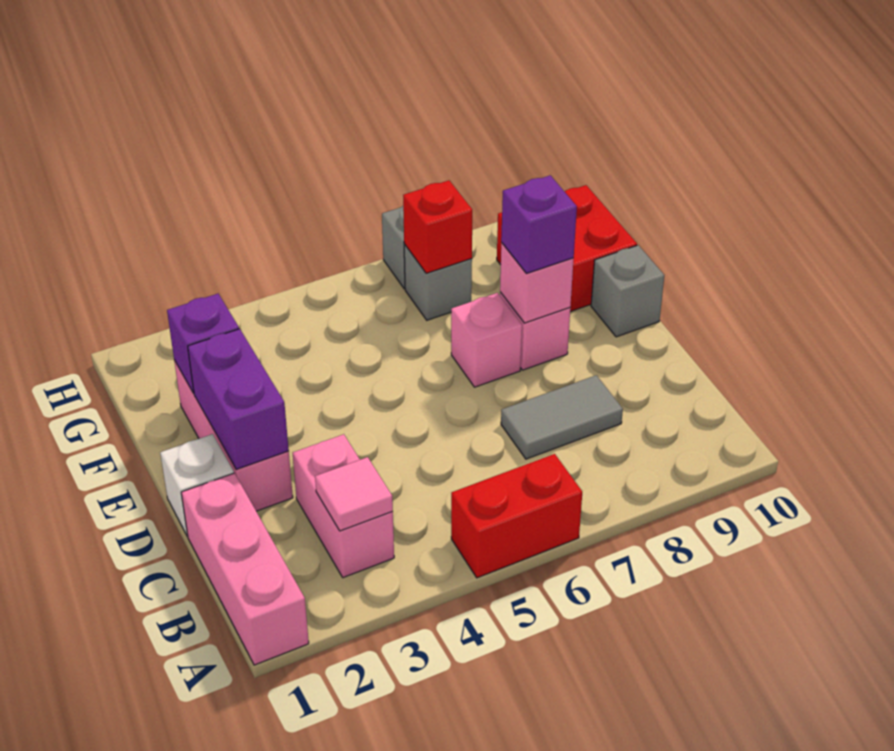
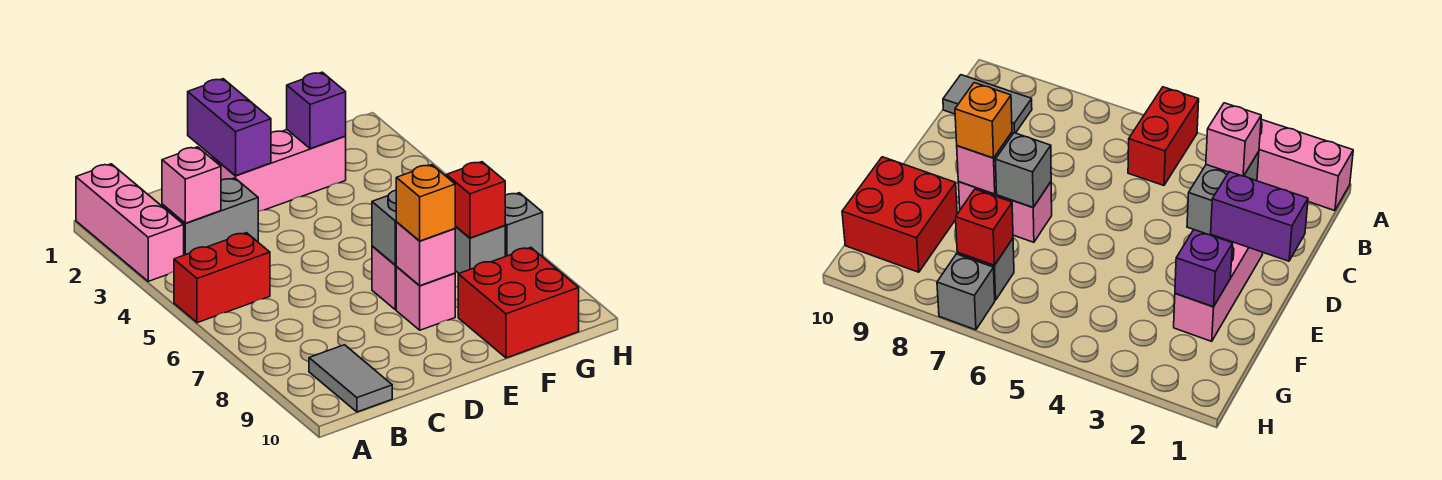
pink 1x3 brick [181,473,309,665] -> pink 1x3 brick turned to [76,164,184,281]
red 1x2 brick [451,454,582,578] -> red 1x2 brick turned to [174,233,270,323]
pink 1x2 brick [293,434,394,578] -> grey 1x2 brick [162,178,258,255]
pink 1x1 tile [315,457,393,531] -> pink 1x1 brick [162,147,221,223]
grey 1x2 tile [501,375,623,459] -> grey 1x2 tile moved to [309,345,392,412]
white 1x1 brick [160,434,234,536] -> none
purple 1x2 brick [188,329,289,469] -> purple 1x2 brick turned to [188,79,271,175]
purple 1x1 brick [501,175,577,274] -> orange 1x1 brick [396,165,455,241]
grey 1x1 brick [591,245,664,337] -> grey 1x1 brick moved to [372,190,396,265]

